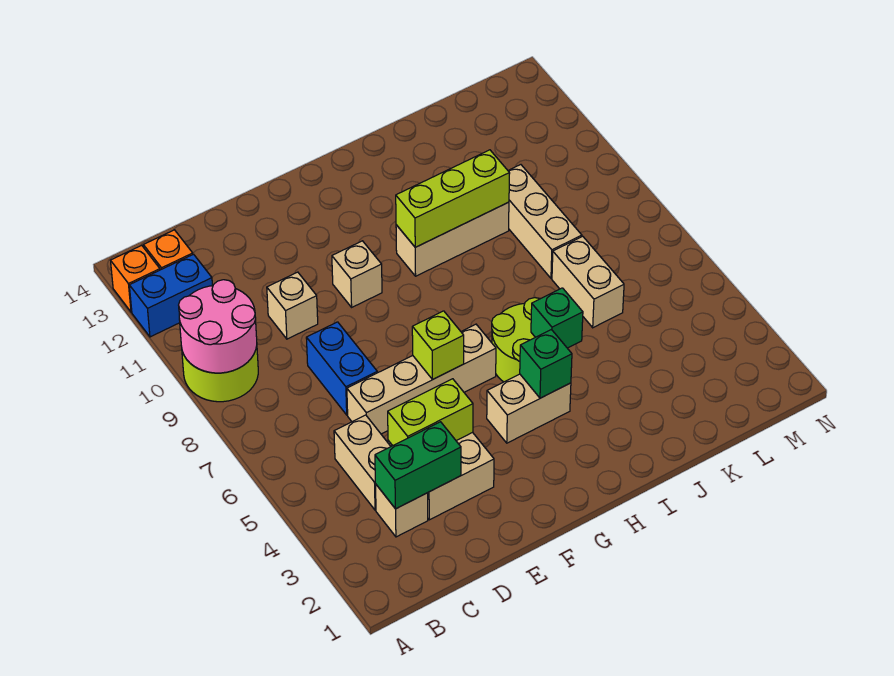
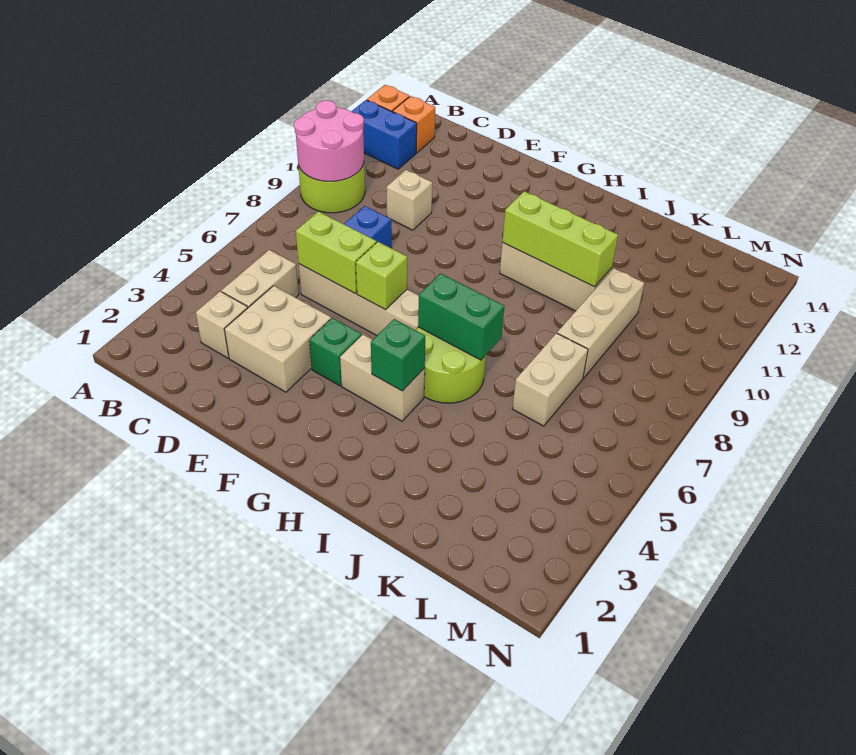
green 1x2 brick [375,422,461,509] -> green 1x2 brick moved to [418,273,504,360]
lime 1x2 brick [388,379,473,446] -> lime 1x2 brick moved to [296,211,376,293]
tan 1x1 brick [332,241,382,307] -> none
green 1x1 brick [531,288,583,348] -> green 1x1 brick moved to [309,318,362,386]

